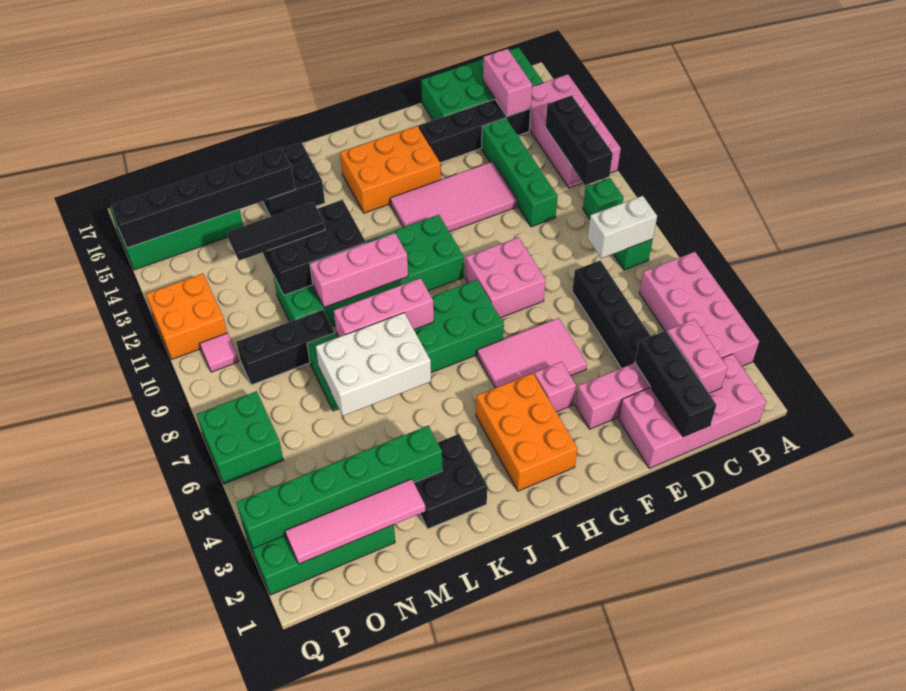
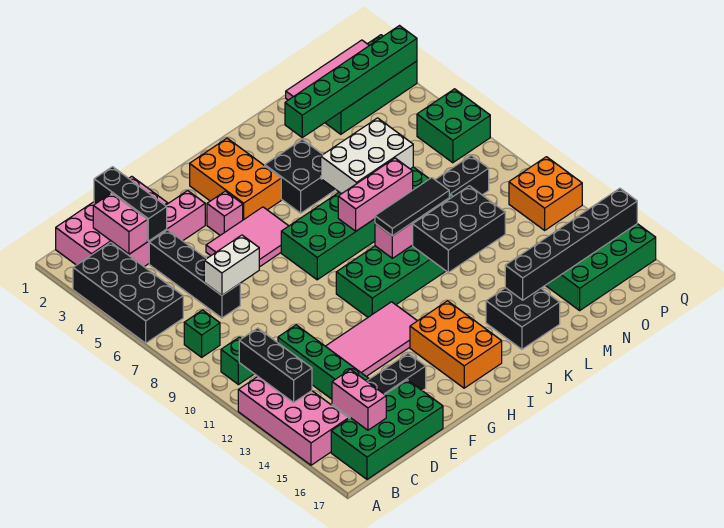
pink 2x4 brick [639,252,759,366] -> black 2x4 brick [73,242,183,343]
white 1x2 brick [587,196,657,258] -> white 1x2 brick moved to [204,235,259,295]
pink 2x2 brick [465,237,546,318] -> none
orange 2x3 brick [340,126,441,213] -> orange 2x3 brick turned to [410,301,502,388]
black 2x2 brick [414,434,487,529] -> black 2x2 brick moved to [265,139,336,213]
black 1x3 tile [227,202,325,261] -> black 1x3 tile moved to [375,178,449,236]
pink 1x1 tile [200,333,239,372] -> none

